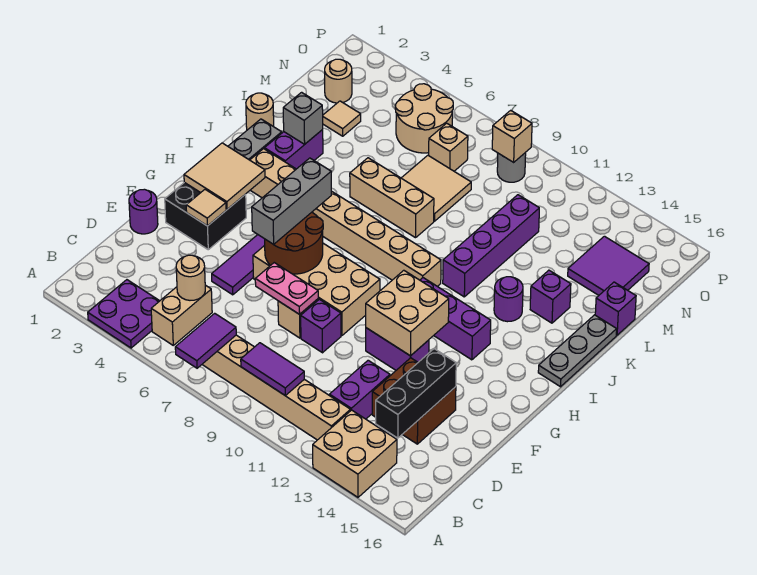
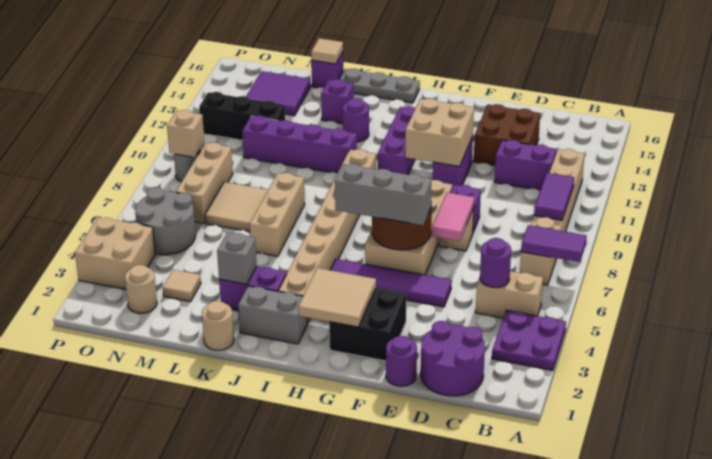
tan 2x2 brick [313,410,397,497] -> tan 2x2 brick moved to [75,217,155,289]
none -> purple 2x2 round brick [421,321,485,396]
tan 1x1 round brick [176,255,205,300] -> purple 1x1 round brick [480,238,511,287]
black 1x3 brick [376,349,456,438] -> black 1x3 brick moved to [199,92,285,140]
pink 1x2 plate [255,263,318,314] -> pink 1x2 tile [432,192,474,241]
tan 1x1 tile [186,190,226,226] -> tan 1x1 tile moved to [311,38,343,64]
tan 2x2 round brick [395,84,453,153] -> grey 2x2 round brick [135,188,196,255]
tan 1x1 brick [429,123,468,171] -> tan 1x3 brick [176,143,233,223]

